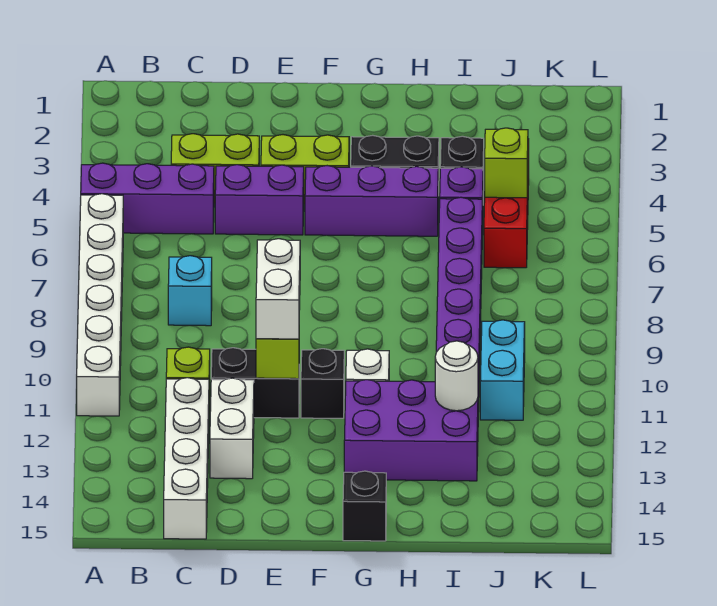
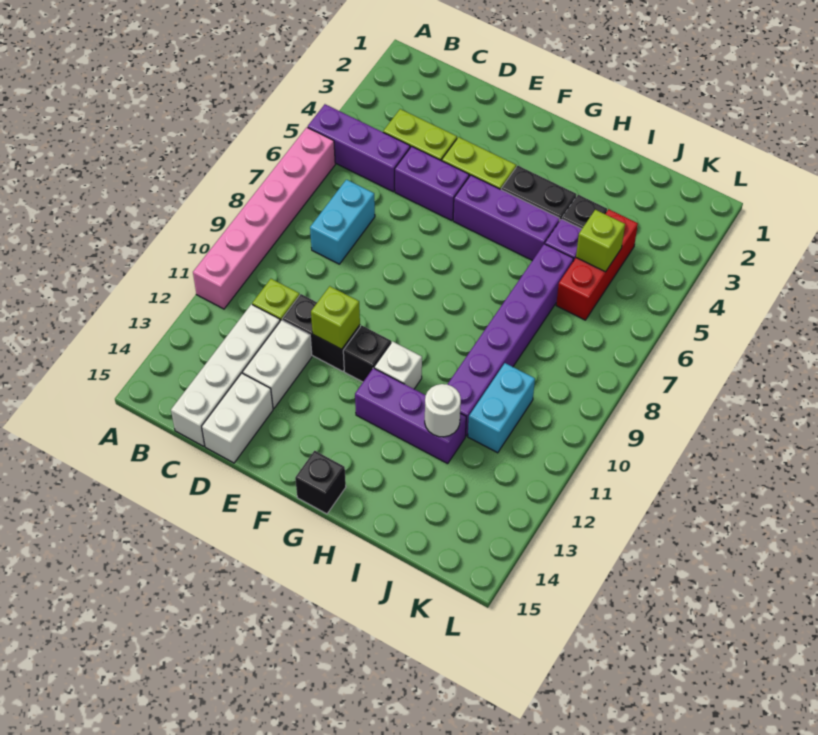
white 1x6 brick [77,194,123,416] -> pink 1x6 brick [193,127,335,309]
cyan 1x1 brick [168,256,212,326] -> cyan 1x2 brick [310,180,375,264]
white 1x2 brick [256,239,300,339] -> white 1x2 brick moved to [202,373,273,463]
purple 2x3 brick [344,380,478,481] -> purple 1x3 brick [355,368,466,464]

